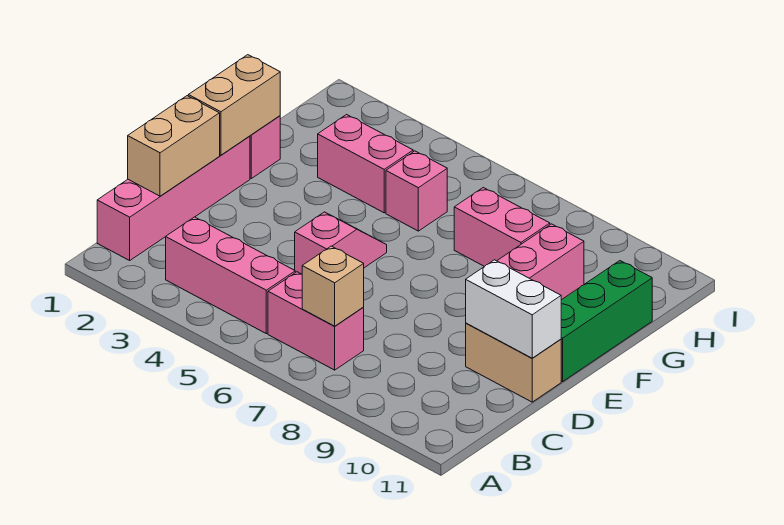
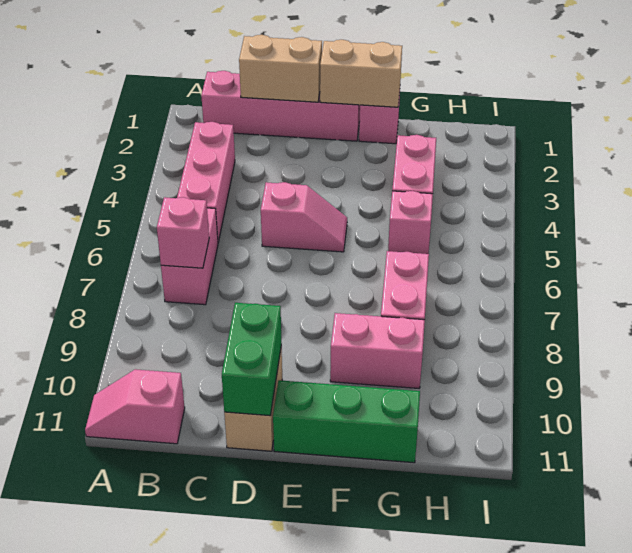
none -> pink 1x2 slope [85,369,185,444]
tan 1x1 brick [302,246,364,326] -> pink 1x1 brick [157,197,209,268]
white 1x2 brick [466,260,561,358] -> green 1x2 brick [222,303,282,416]

